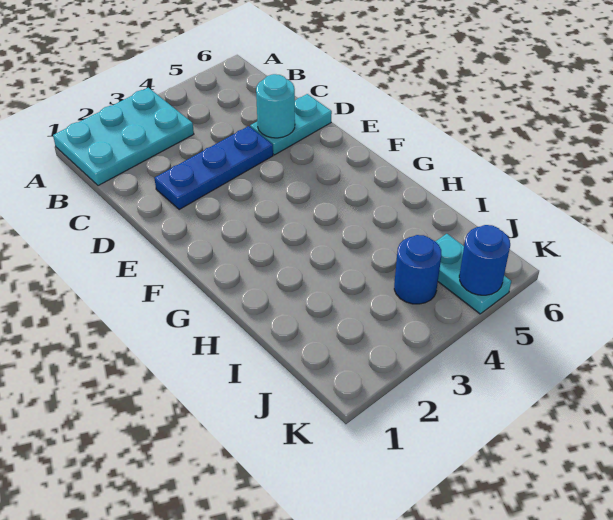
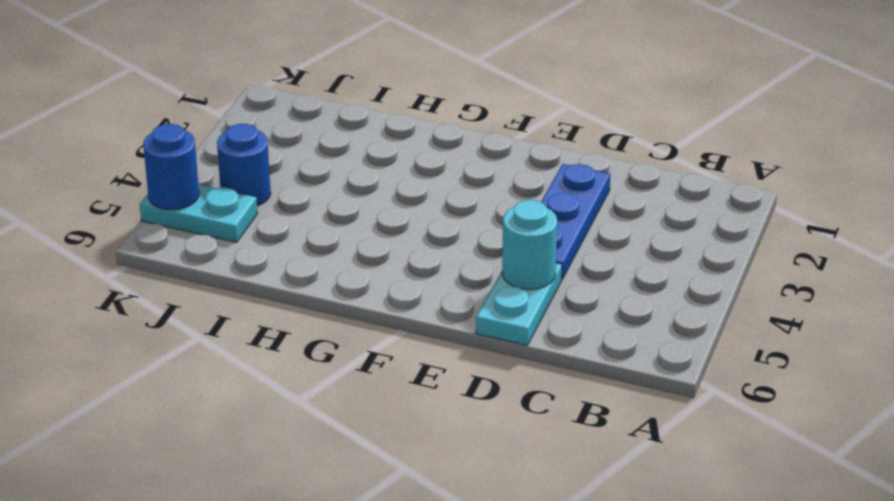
cyan 2x3 plate [53,88,194,186] -> none

